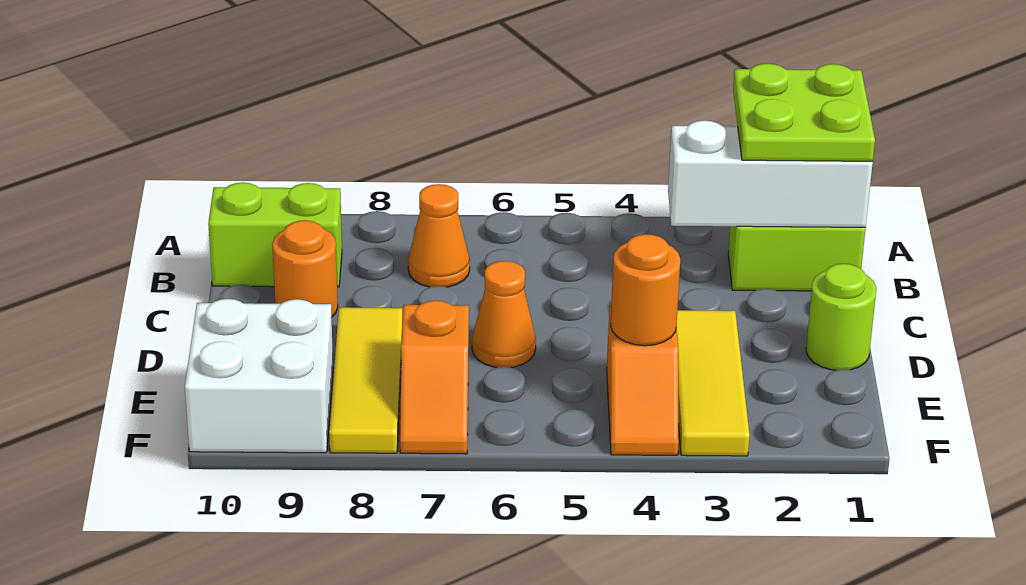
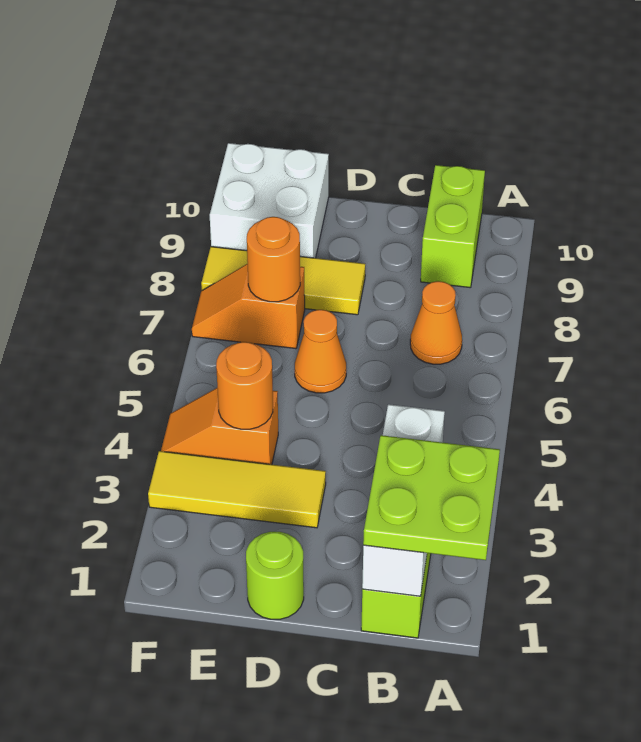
orange 1x1 round brick [272,220,338,317] -> orange 1x1 round brick moved to [247,217,300,302]

